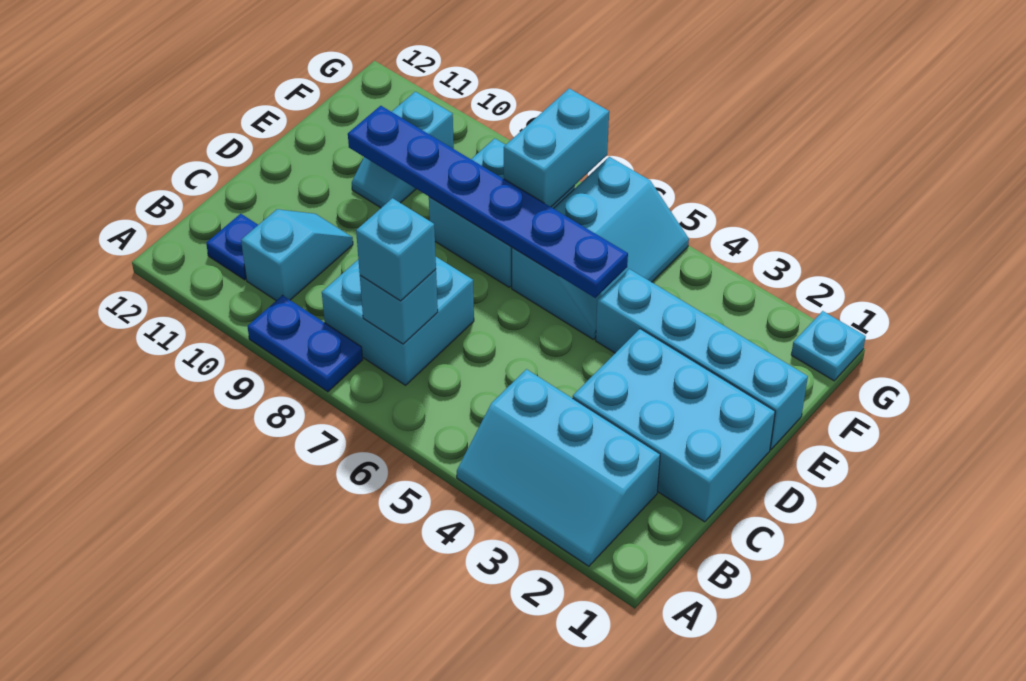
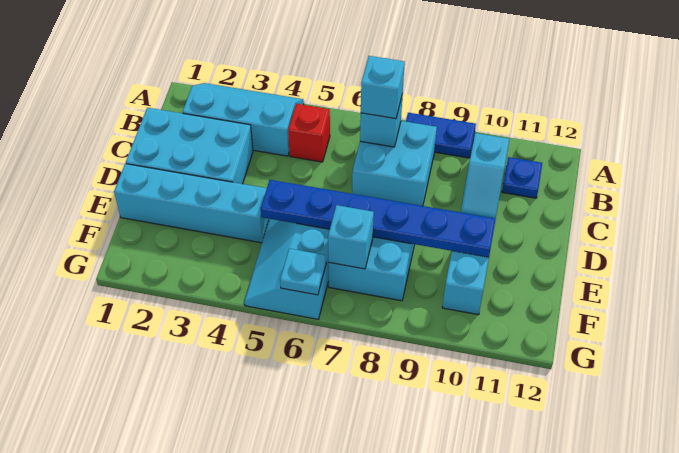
none -> red 1x1 brick [288,104,330,162]
cyan 1x2 brick [504,88,609,207] -> cyan 1x1 brick [328,205,374,269]
cyan 1x1 plate [791,311,866,381] -> cyan 1x1 plate moved to [280,249,326,295]

